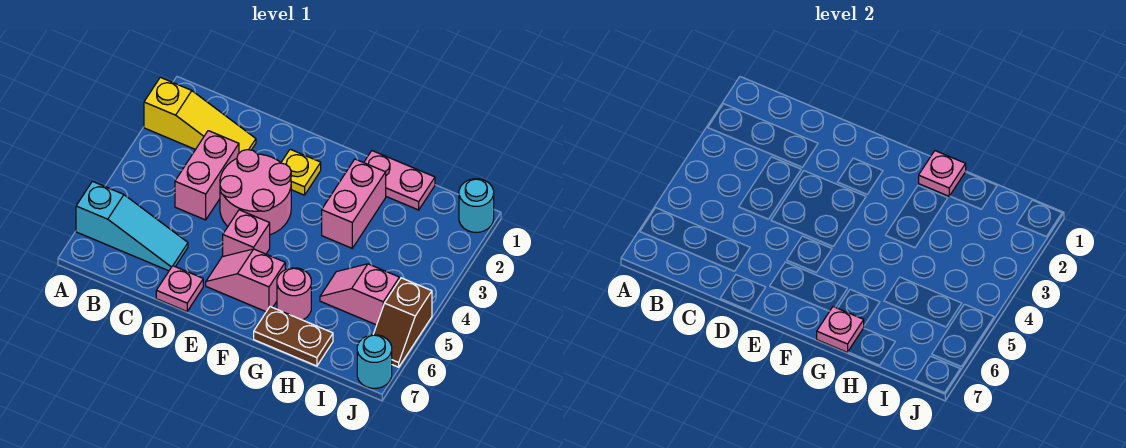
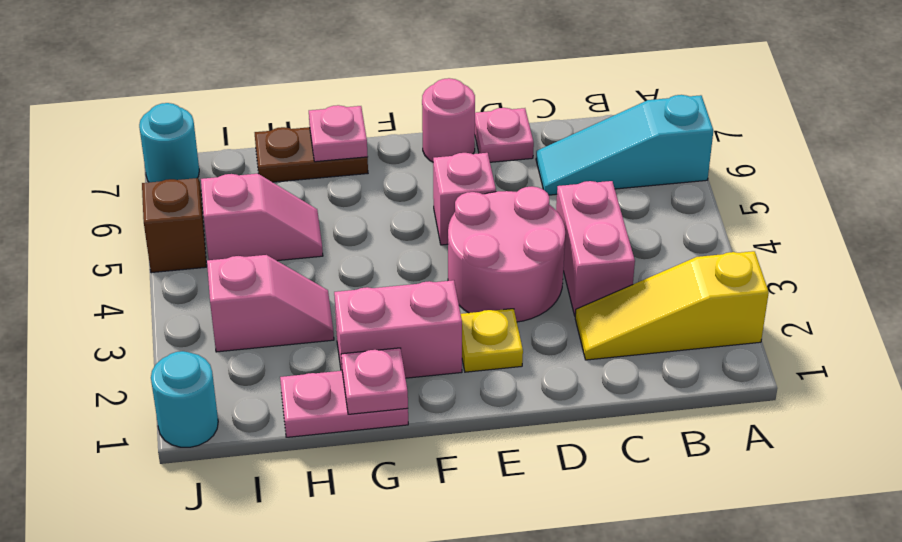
pink 1x2 slope [206,249,285,312] -> pink 1x2 slope moved to [207,255,334,352]
pink 1x2 brick [322,159,386,248] -> pink 1x2 brick turned to [334,280,462,378]
pink 1x1 round brick [277,268,311,320] -> pink 1x1 round brick moved to [422,78,475,162]

